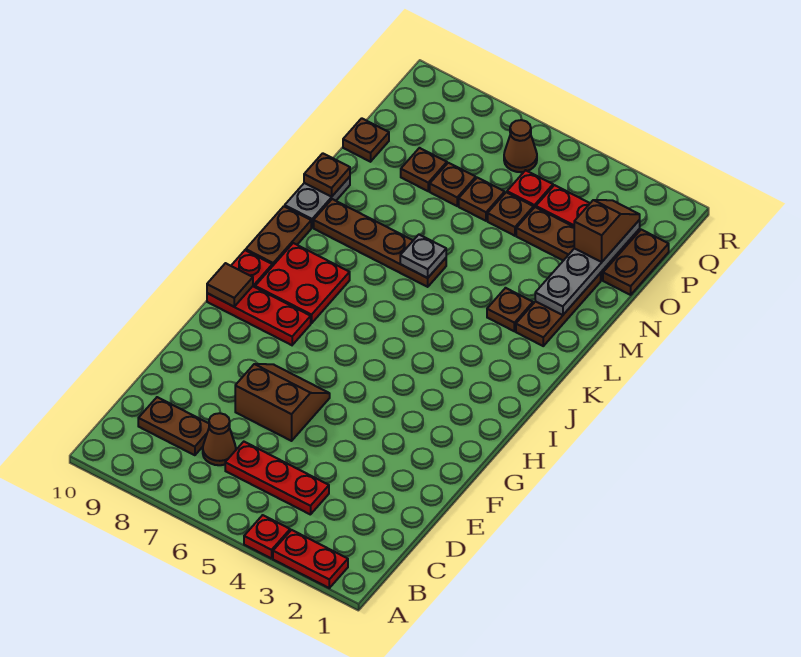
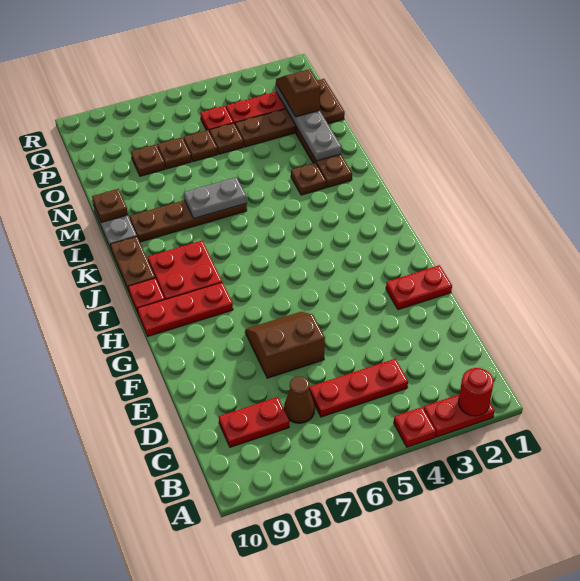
none -> red 1x1 round brick [459,368,494,416]
brown 1x2 plate [138,397,209,455] -> red 1x2 plate [219,397,289,447]
none -> red 1x2 plate [386,265,452,310]
brown 1x1 tile [207,263,253,307] -> none
grey 1x1 plate [400,235,446,278] -> grey 1x2 plate [184,177,247,218]
brown 1x1 plate [343,118,389,162] -> none
brown 1x1 cone [504,120,537,172] -> none

